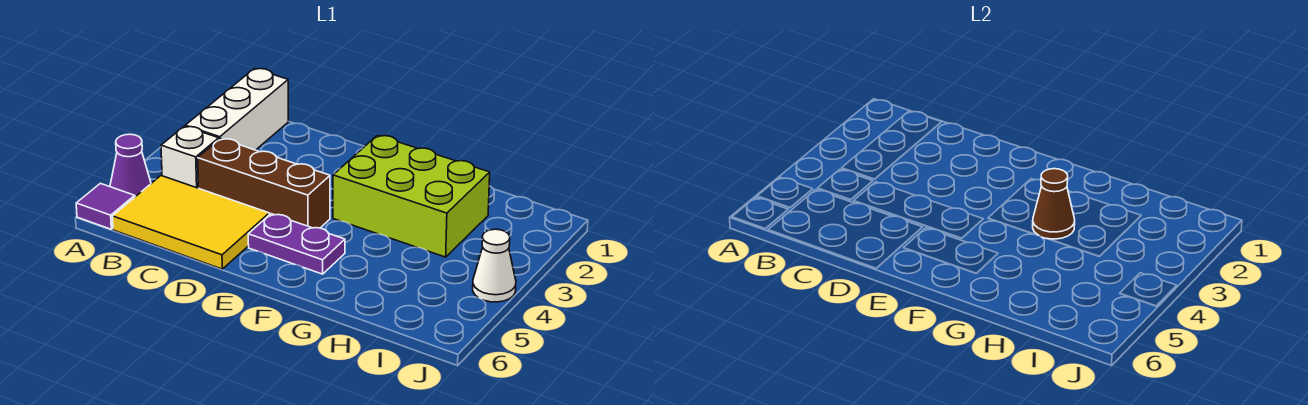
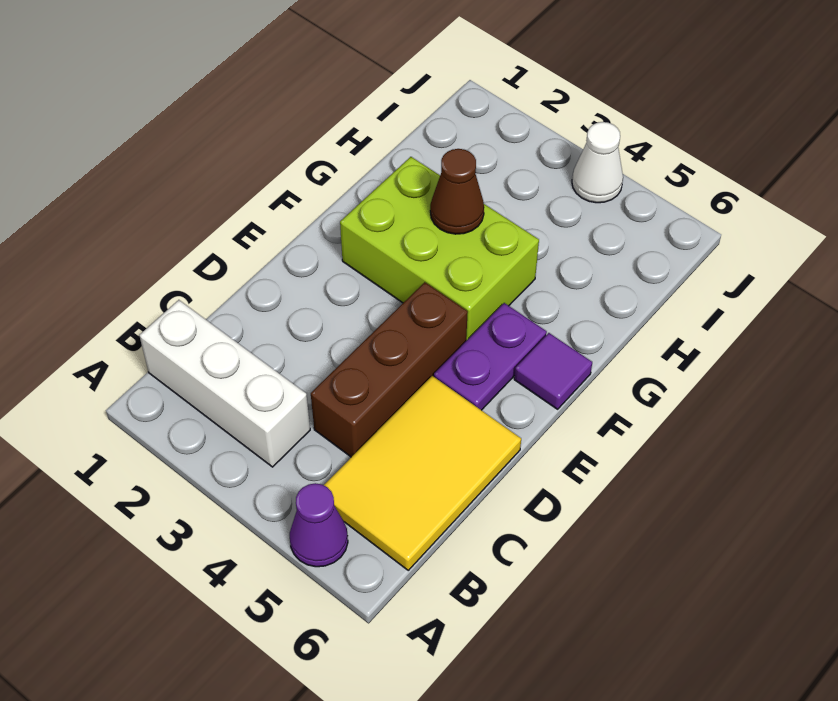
purple 1x1 tile [76,183,135,229] -> purple 1x1 tile moved to [514,333,592,409]
white 1x1 brick [161,126,219,188] -> none
lime 2x3 brick [333,135,490,257] -> lime 2x3 brick turned to [340,157,539,341]

